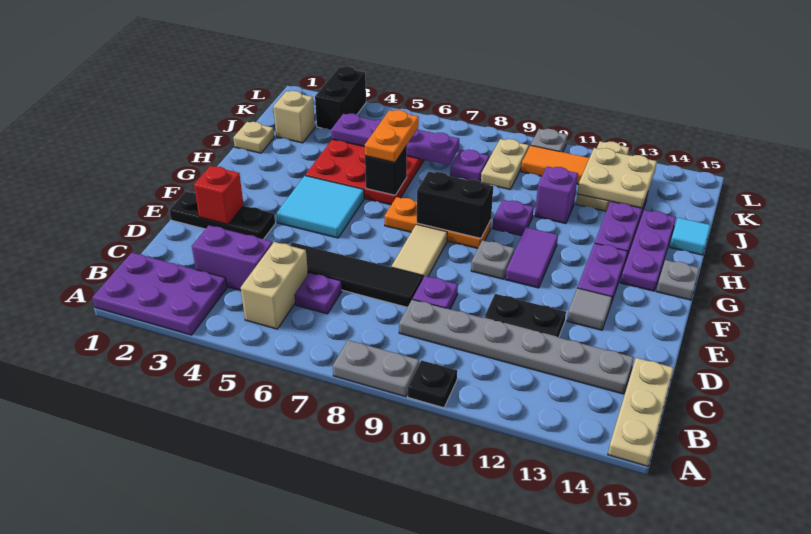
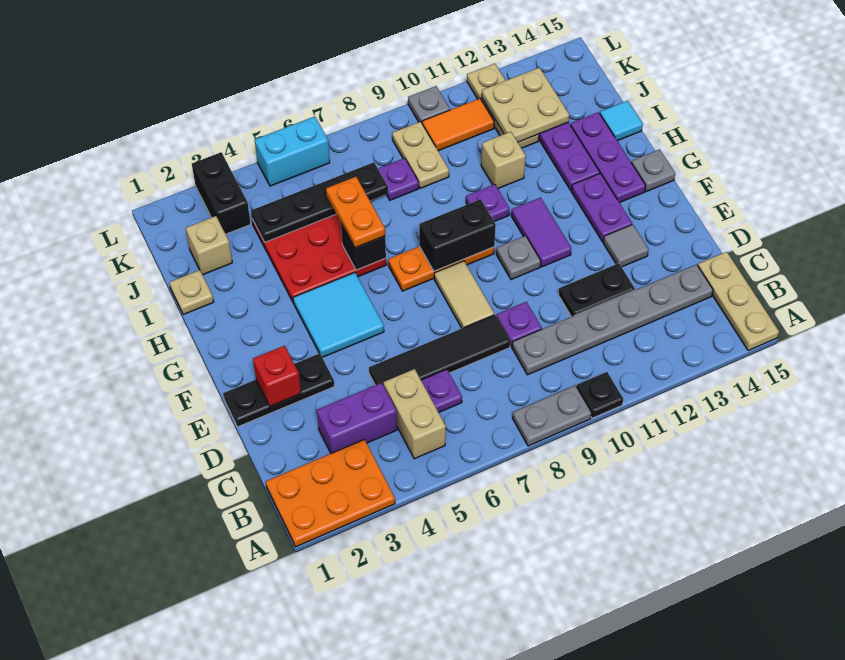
purple 2x3 plate [92,253,227,335] -> orange 2x3 plate [266,440,395,547]
purple 1x1 brick [535,166,578,224] -> tan 1x1 brick [481,132,526,188]
purple 1x4 plate [331,114,459,165] -> black 1x4 plate [251,162,388,242]
none -> cyan 1x2 brick [255,116,330,186]

